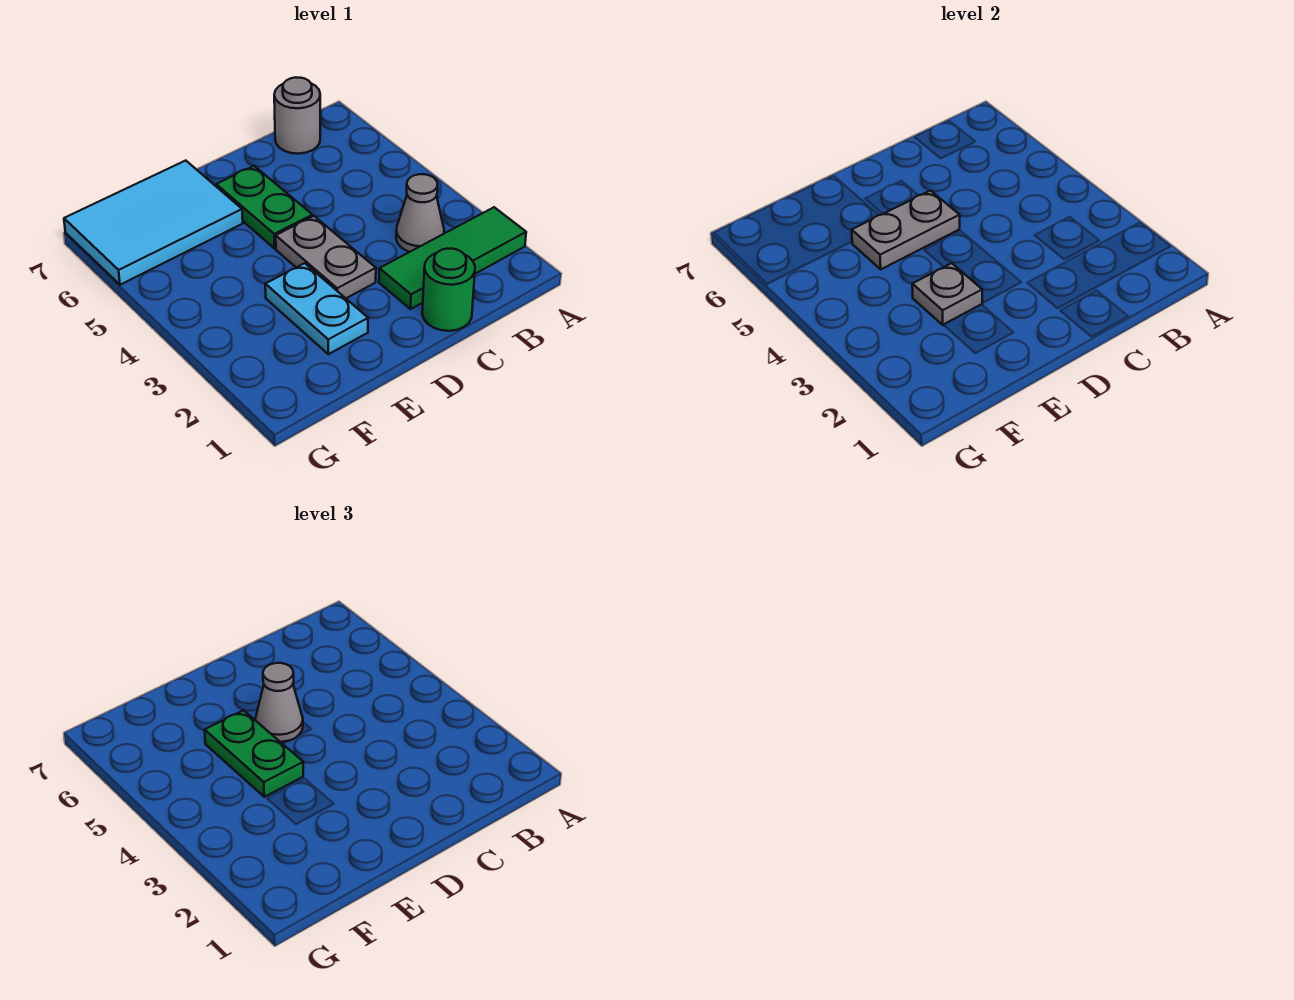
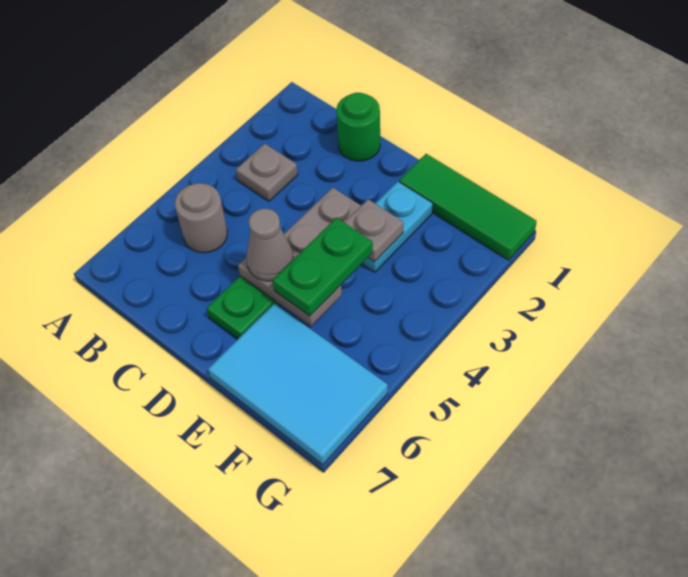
green 1x3 tile [379,207,526,309] -> green 1x3 tile moved to [399,154,537,260]
grey 1x1 cone [396,174,444,252] -> grey 1x1 plate [236,143,298,201]
grey 1x1 round brick [274,77,320,154] -> grey 1x1 round brick moved to [175,183,227,253]

